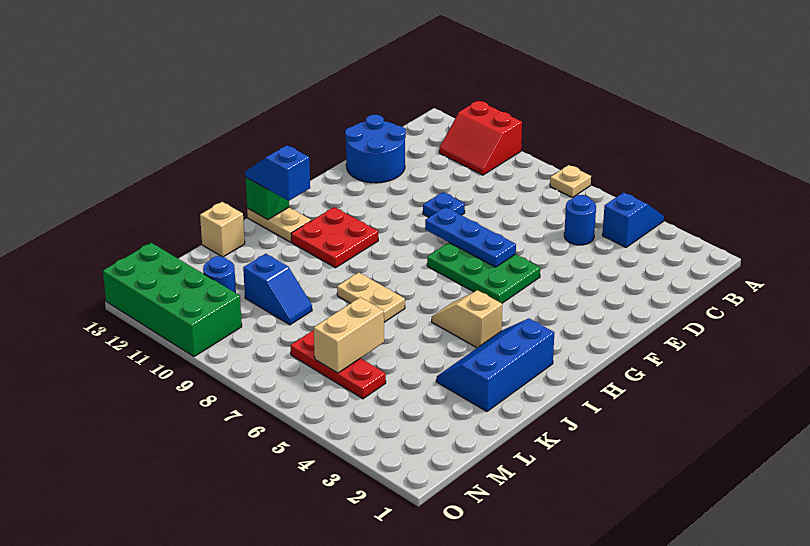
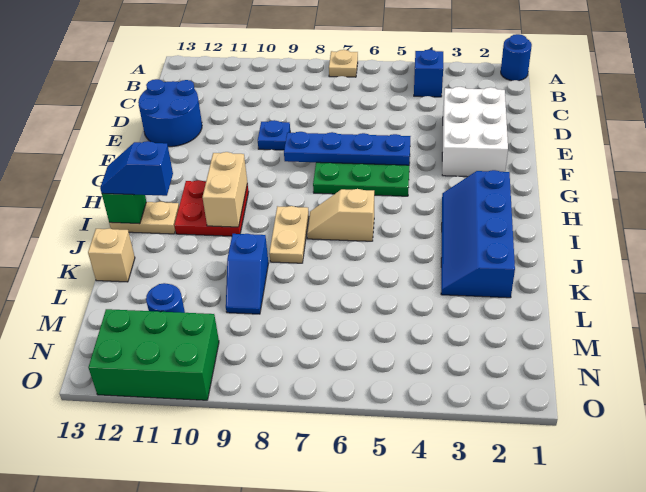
red 2x2 slope [439,101,522,175] -> none
blue 1x1 round brick [564,195,596,245] -> blue 1x1 round brick moved to [501,34,532,81]
none -> white 2x3 brick [442,87,508,177]
blue 1x3 plate [425,207,516,267] -> blue 1x4 plate [284,132,411,165]
blue 2x3 slope [436,318,554,411] -> blue 2x4 slope [441,170,515,298]
tan 1x2 slope [432,290,502,348] -> tan 1x2 slope moved to [307,189,374,241]
tan 1x2 plate [337,272,405,322] -> tan 1x2 plate turned to [269,206,309,263]
tan 1x2 brick [314,297,384,373] -> tan 1x2 brick moved to [202,152,247,227]
blue 1x2 slope [243,254,312,325] -> blue 1x2 slope turned to [226,234,268,314]
red 1x3 plate [291,330,386,399] -> none
green 2x4 brick [103,243,242,357] -> green 2x3 brick [88,309,219,400]

